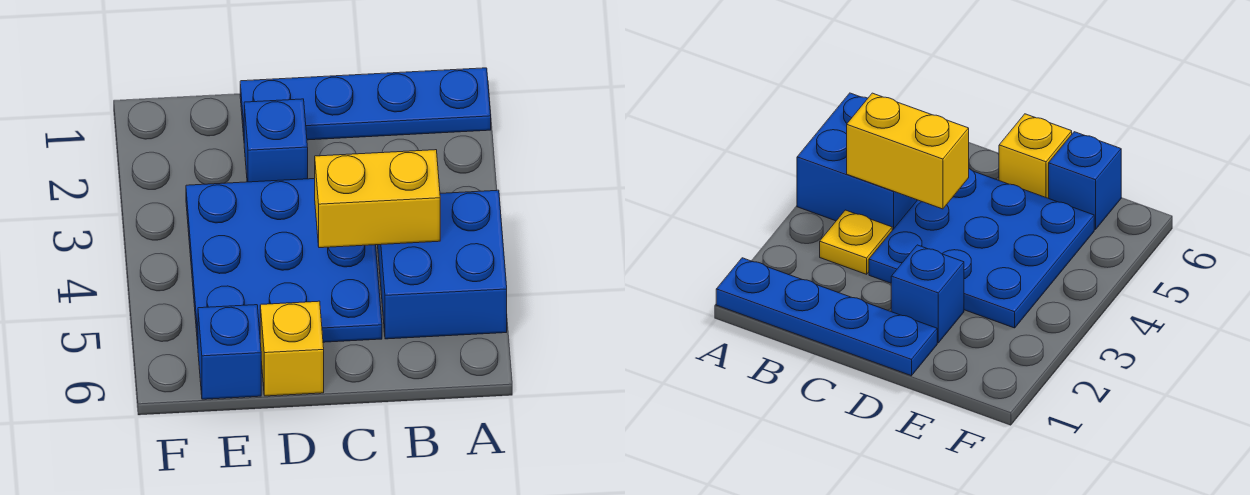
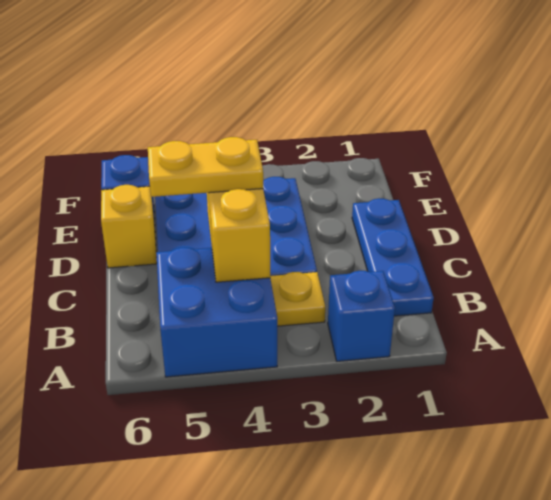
blue 1x4 plate [240,68,491,140] -> blue 1x3 plate [352,198,434,316]
none -> yellow 1x2 plate [148,137,263,197]
blue 1x1 brick [244,99,308,182] -> blue 1x1 brick moved to [328,271,395,361]

